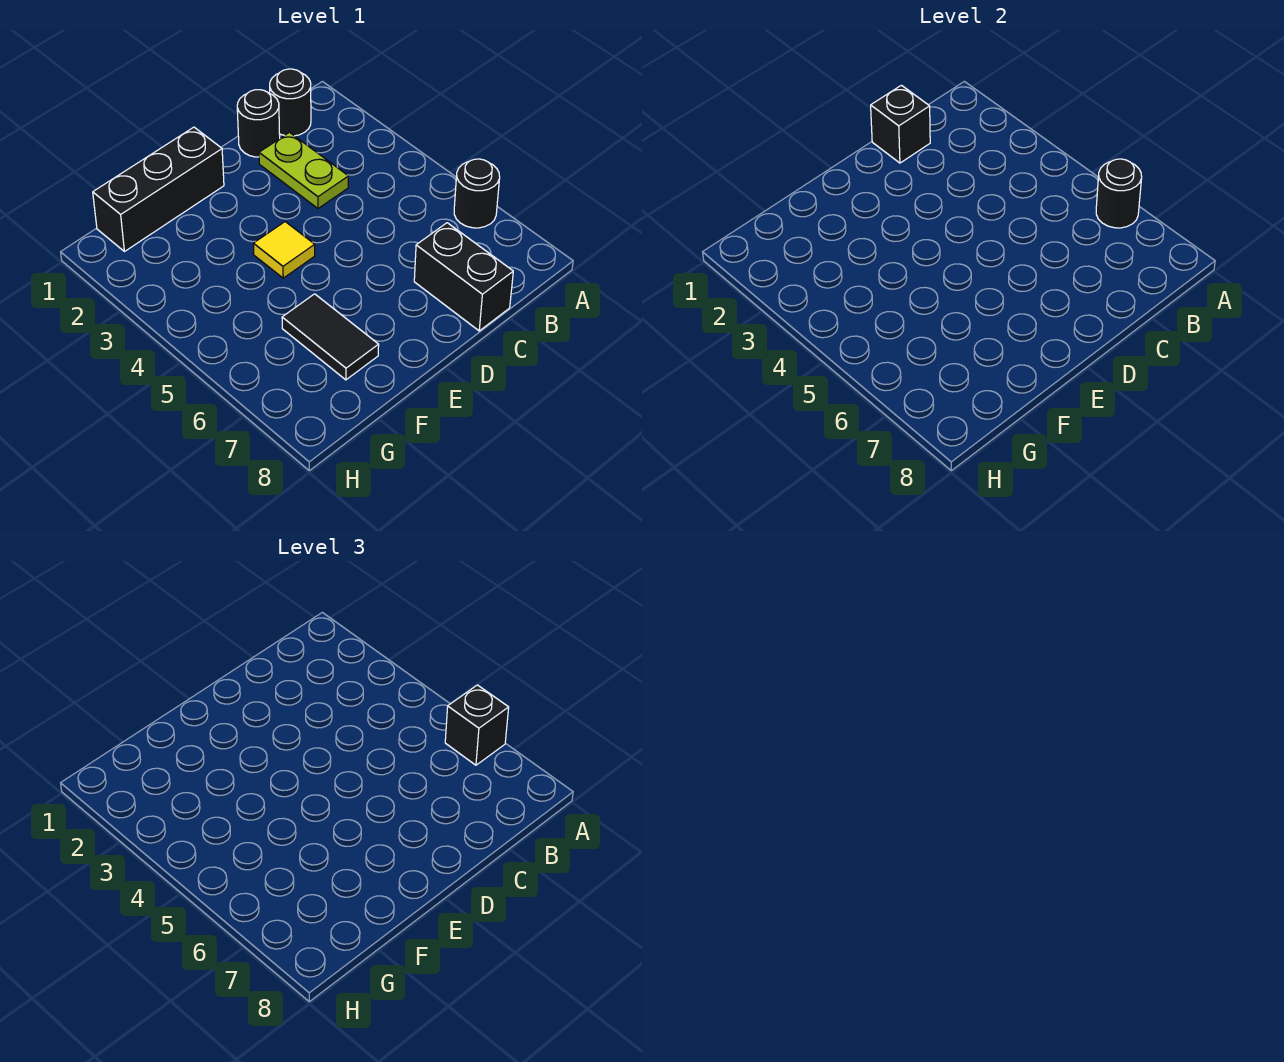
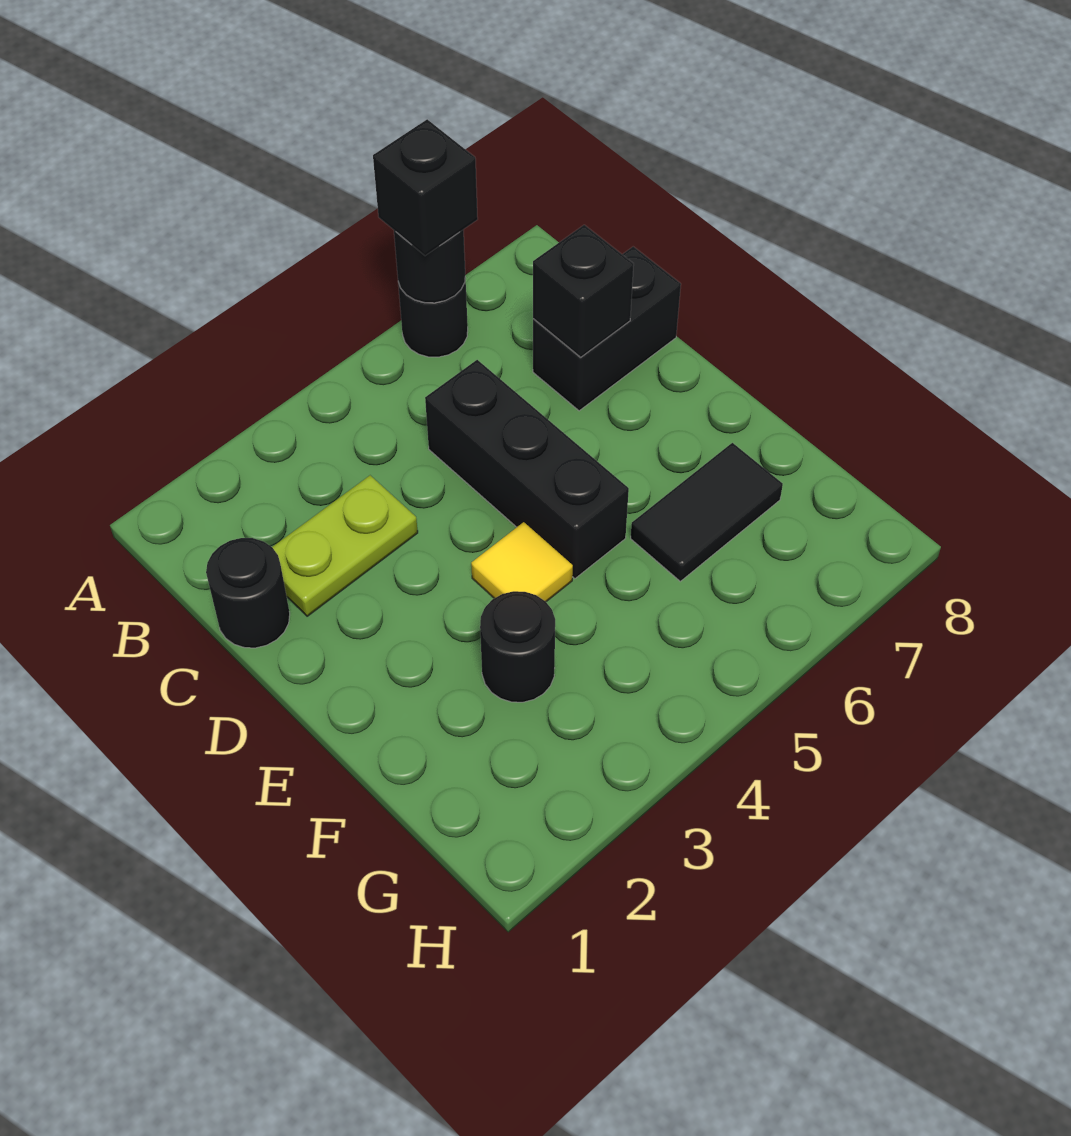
black 1x1 round brick [270,69,311,136] -> black 1x1 round brick moved to [480,591,555,702]
black 1x1 brick [871,85,930,163] -> black 1x1 brick moved to [533,225,634,357]
black 1x3 brick [93,127,224,251] -> black 1x3 brick moved to [425,360,629,579]

